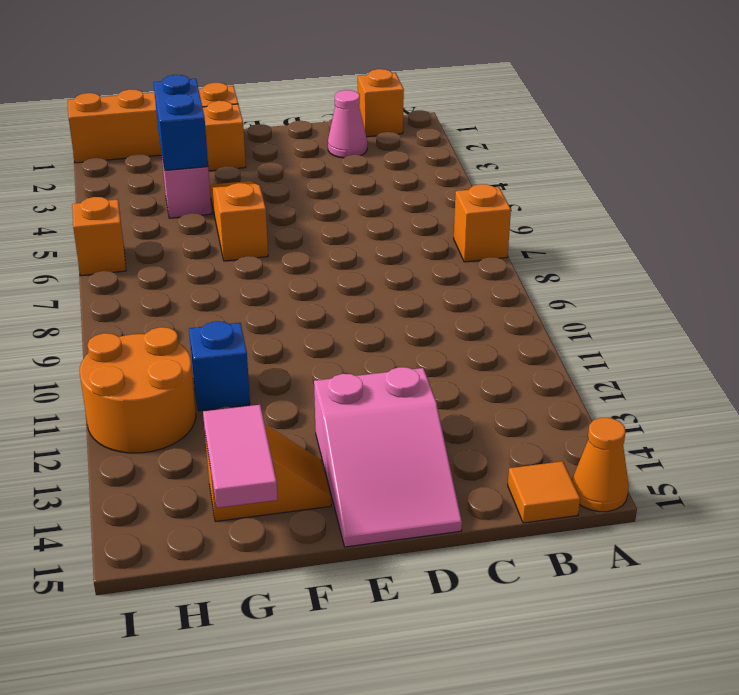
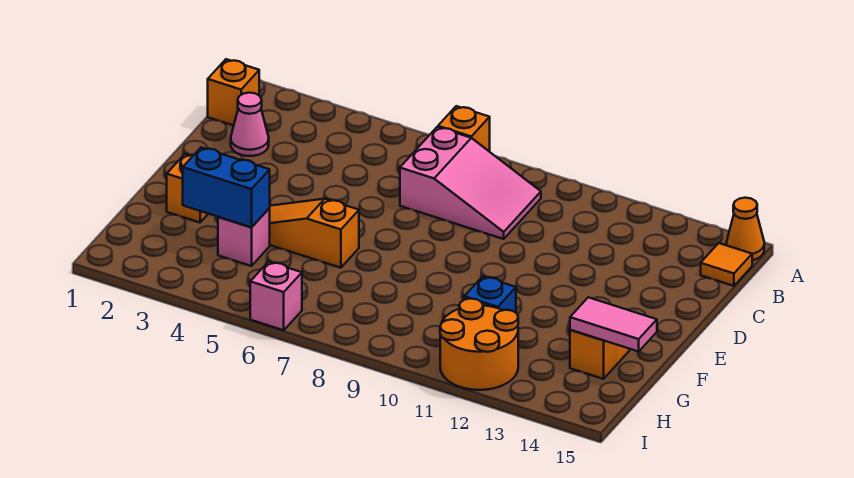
pink 2x3 slope [314,367,462,547] -> pink 2x3 slope moved to [400,127,541,239]
orange 1x4 brick [68,83,238,163] -> none
orange 1x1 brick [72,197,126,276] -> pink 1x1 brick [250,262,302,330]

